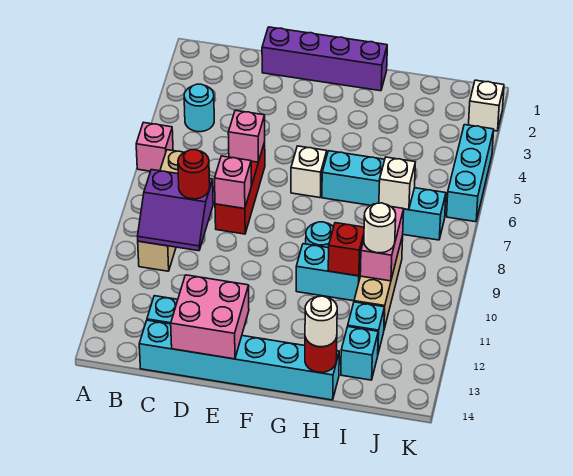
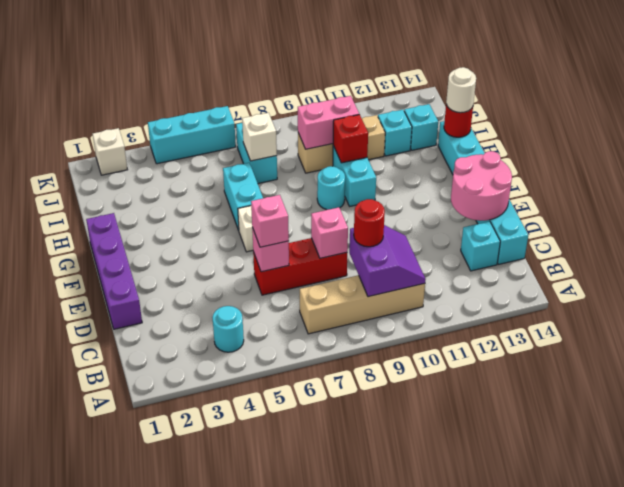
pink 1x1 brick [136,122,173,171] -> pink 1x1 brick moved to [251,195,289,247]
pink 2x2 brick [171,275,249,359] -> pink 2x2 round brick [451,151,512,221]
white 1x1 round brick [364,203,396,253] -> none

